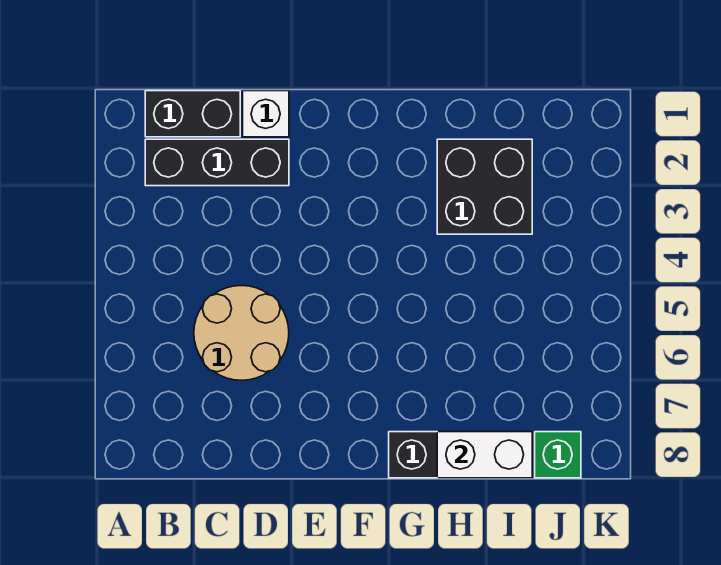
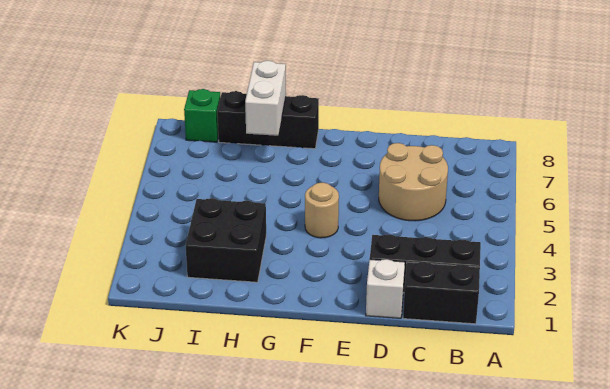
none -> tan 1x1 round brick [305,182,339,238]
white 1x2 brick [437,432,532,478] -> white 1x2 brick turned to [245,61,286,136]

